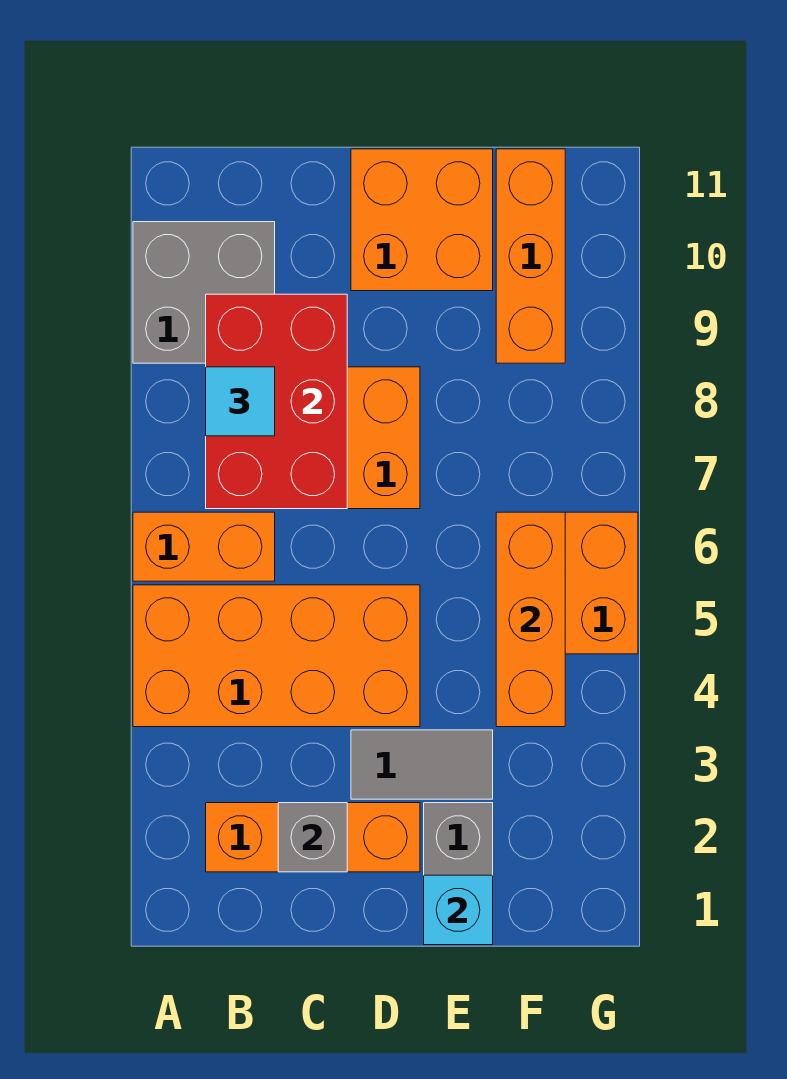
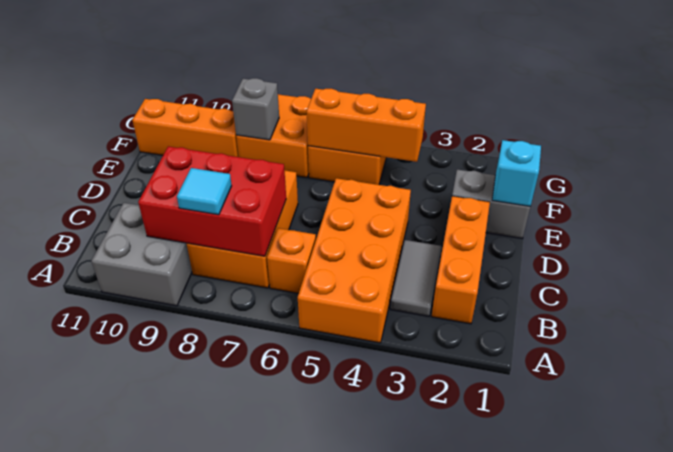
orange 1x2 brick [133,512,275,581] -> orange 1x1 brick [267,228,316,293]
grey 1x1 brick [278,803,347,872] -> grey 1x1 brick moved to [232,78,279,140]
grey 1x2 tile [351,730,493,799] -> grey 1x2 tile moved to [390,240,442,316]
orange 2x2 brick [351,149,493,291] -> orange 2x2 brick moved to [236,94,311,178]

